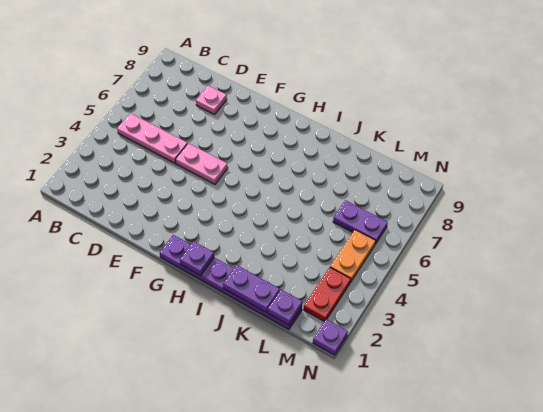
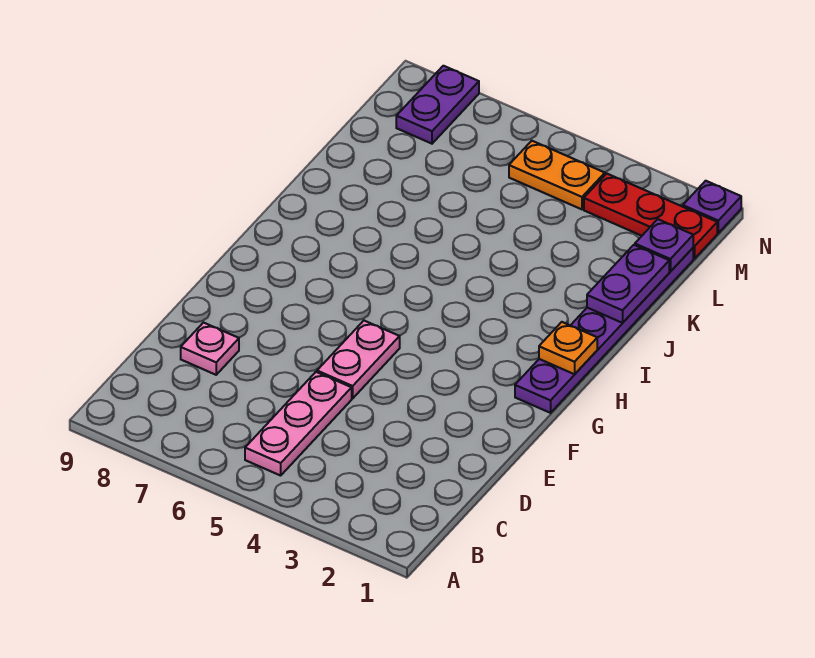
purple 1x1 plate [180,241,214,275] -> orange 1x1 plate [539,322,597,374]
purple 1x2 plate [333,200,388,244] -> purple 1x2 plate moved to [396,66,479,144]
red 1x2 plate [304,267,351,321] -> red 1x3 plate [584,174,717,259]

